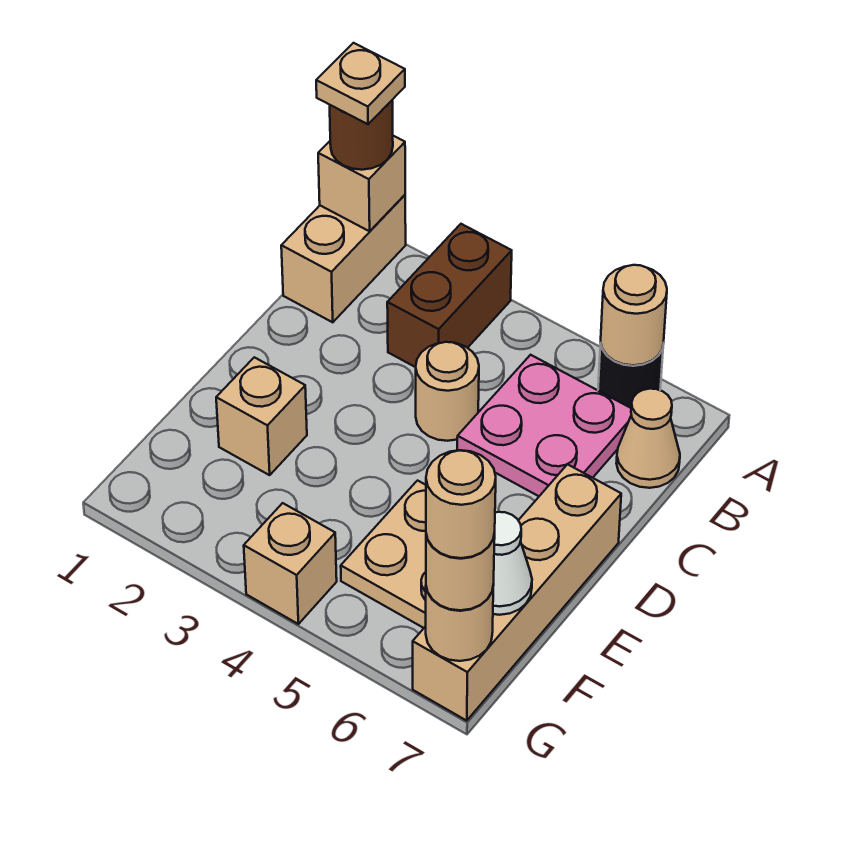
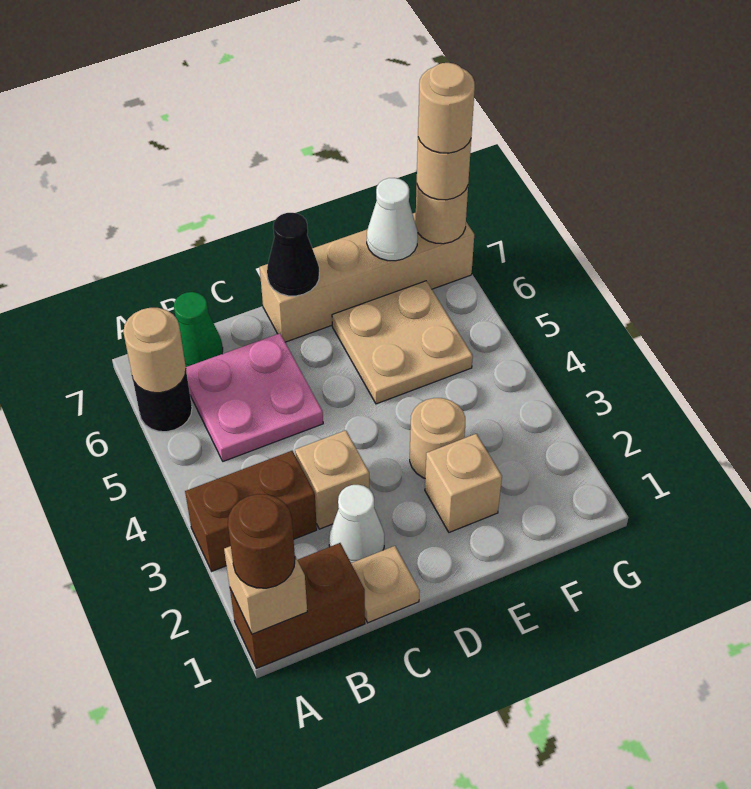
tan 1x2 brick [281,195,406,322] -> brown 1x2 brick [230,543,365,668]
tan 1x1 plate [316,43,405,124] -> tan 1x1 plate moved to [351,546,420,623]
tan 1x1 cone [616,389,680,488] -> green 1x1 cone [174,292,223,367]
none -> white 1x1 cone [329,485,384,563]
tan 1x1 round brick [416,342,479,441] -> tan 1x1 round brick moved to [410,398,465,478]
none -> black 1x1 cone [267,213,319,296]
tan 1x1 brick [244,503,337,624] -> tan 1x1 brick moved to [295,430,369,529]

